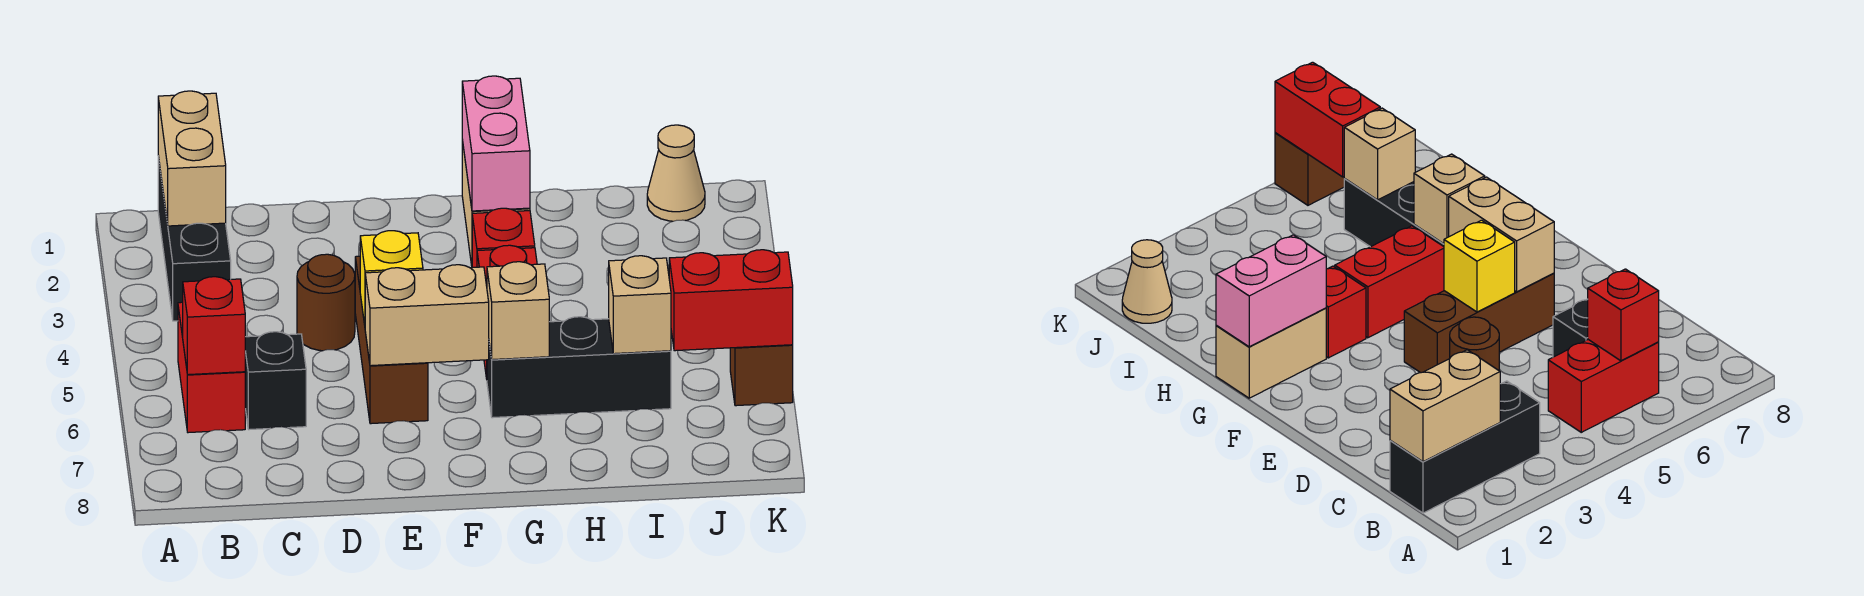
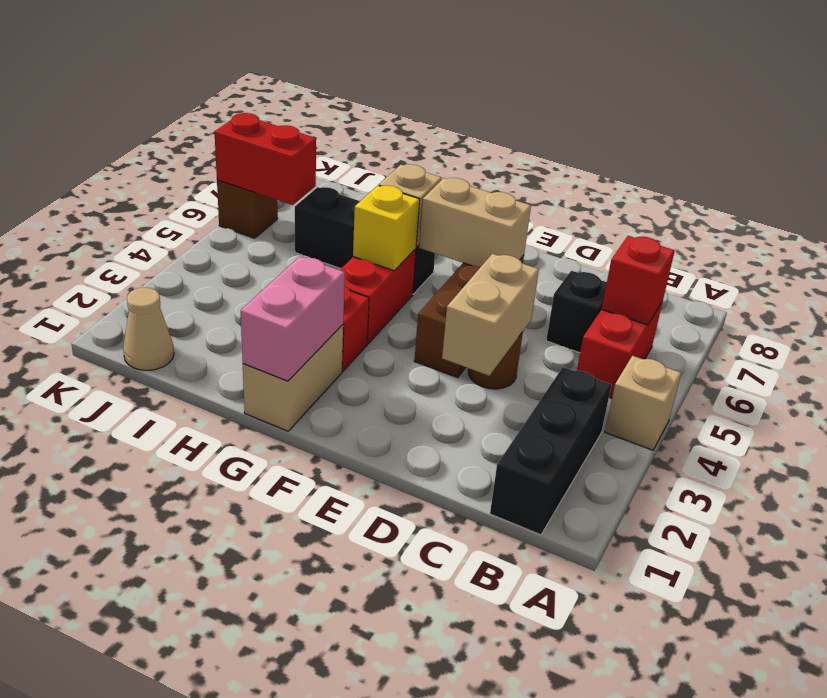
tan 1x2 brick [158,91,226,226] -> tan 1x2 brick moved to [442,254,539,376]
yellow 1x1 brick [360,231,423,325] -> yellow 1x1 brick moved to [353,185,420,271]
tan 1x1 brick [609,256,671,354] -> tan 1x1 brick moved to [605,356,681,450]

